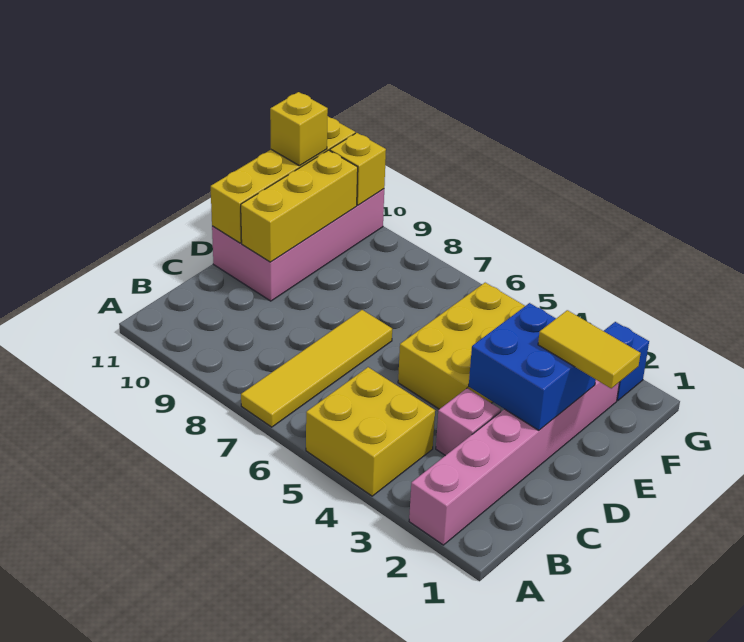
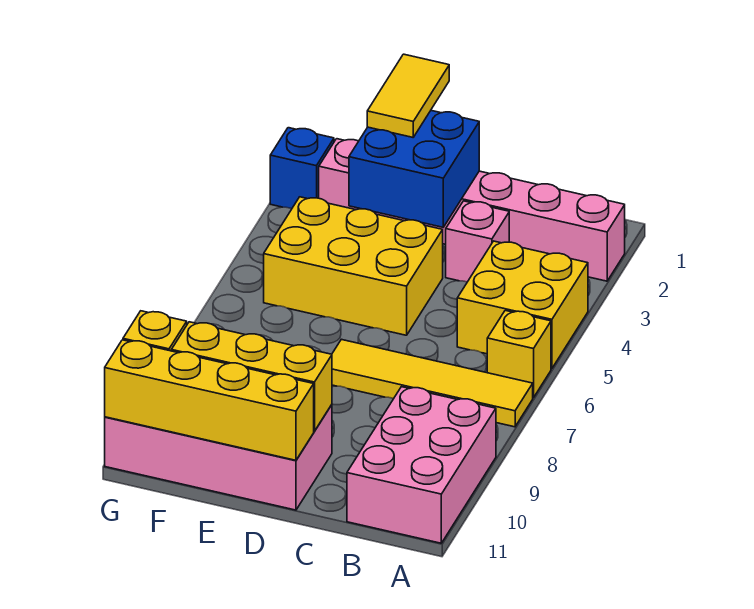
none -> pink 2x3 brick [347,387,496,543]
yellow 1x1 brick [270,92,328,166] -> yellow 1x1 brick moved to [487,310,551,398]

